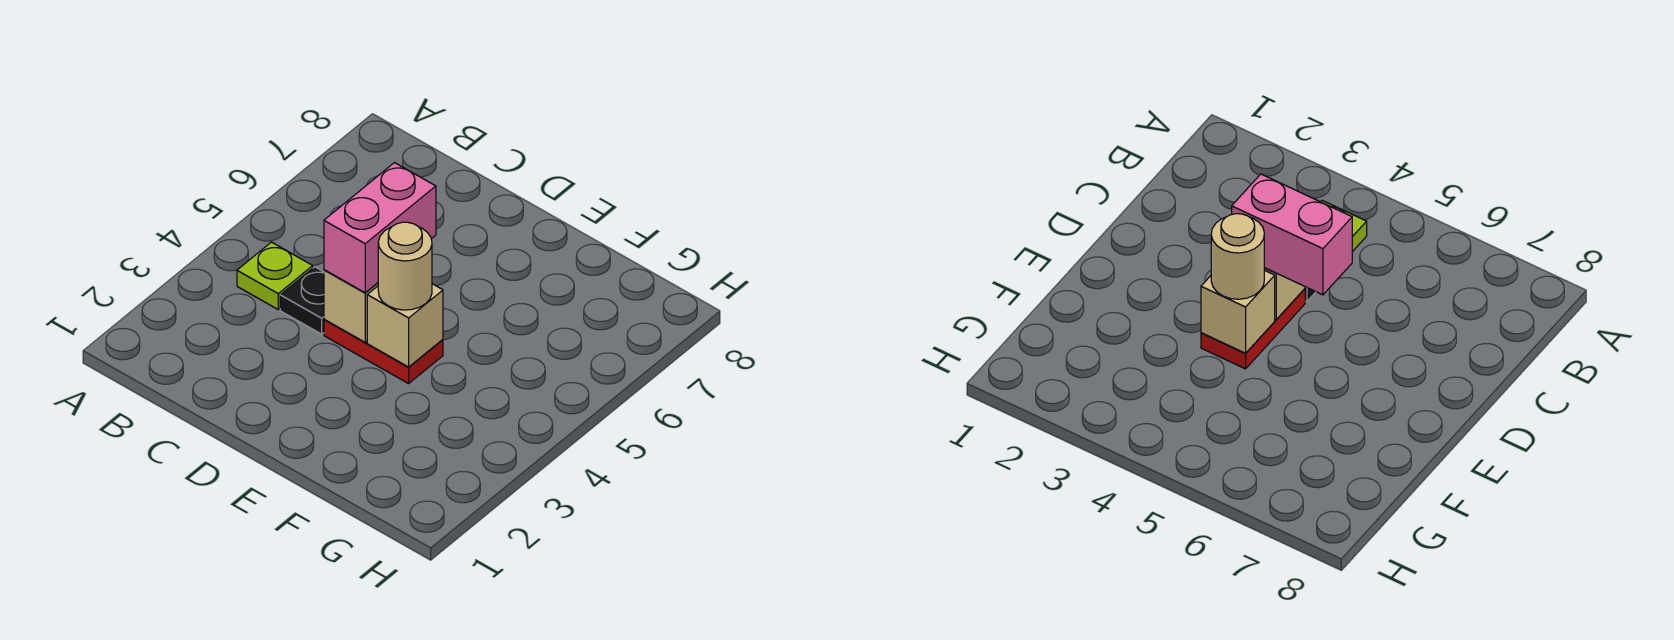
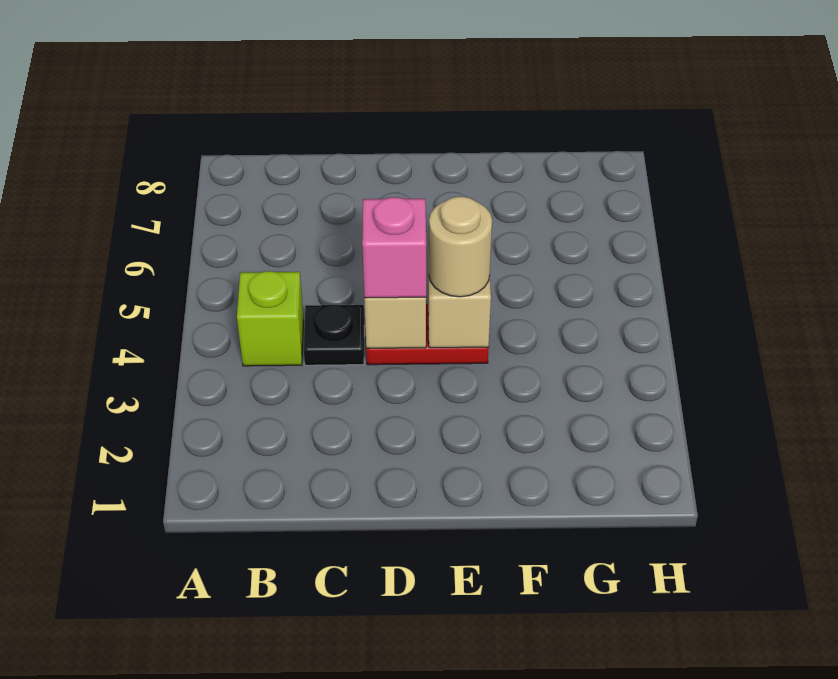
lime 1x1 plate [237,242,313,309] -> lime 1x1 brick [237,271,304,366]
pink 1x2 brick [324,163,436,293] -> pink 1x1 brick [362,197,426,298]

